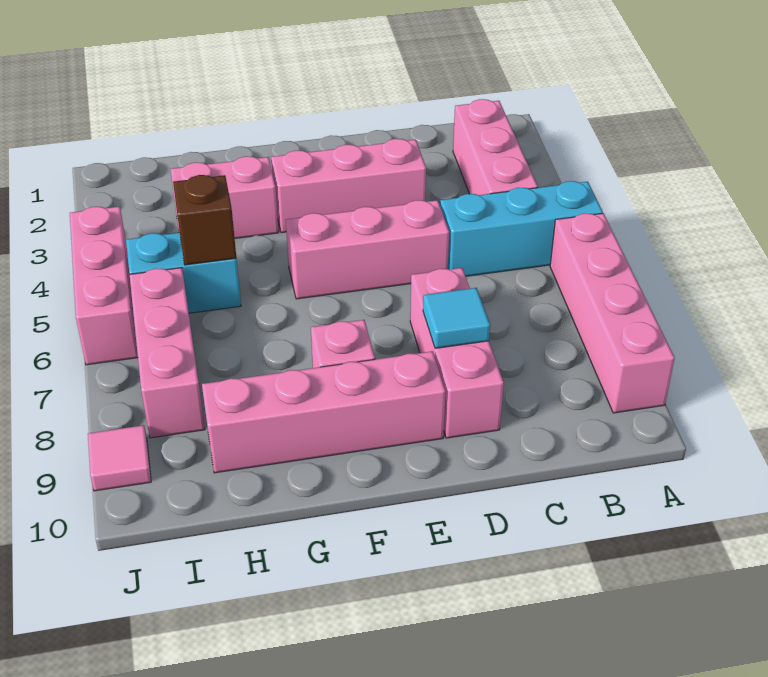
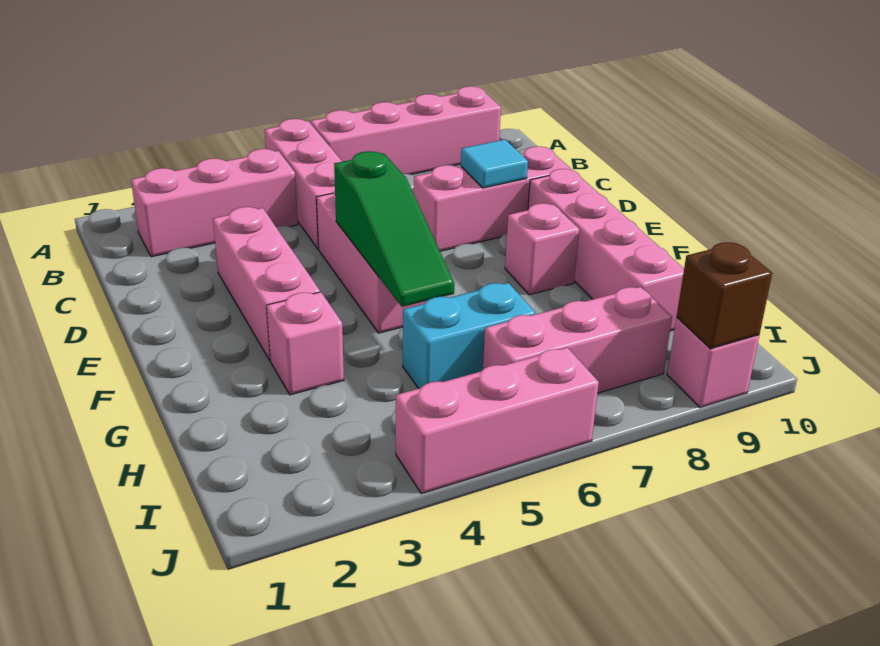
cyan 1x3 brick [440,181,603,276] -> pink 1x3 brick [265,119,342,249]
none -> green 1x3 slope [334,151,454,307]
pink 1x2 brick [171,156,279,238] -> pink 1x1 brick [267,292,344,395]
cyan 1x2 brick [126,233,241,313] -> cyan 1x2 brick turned to [403,283,535,389]
brown 1x1 brick [173,175,236,265] -> brown 1x1 brick moved to [677,242,772,349]
pink 1x1 tile [88,425,151,491] -> pink 1x1 brick [667,318,759,408]

